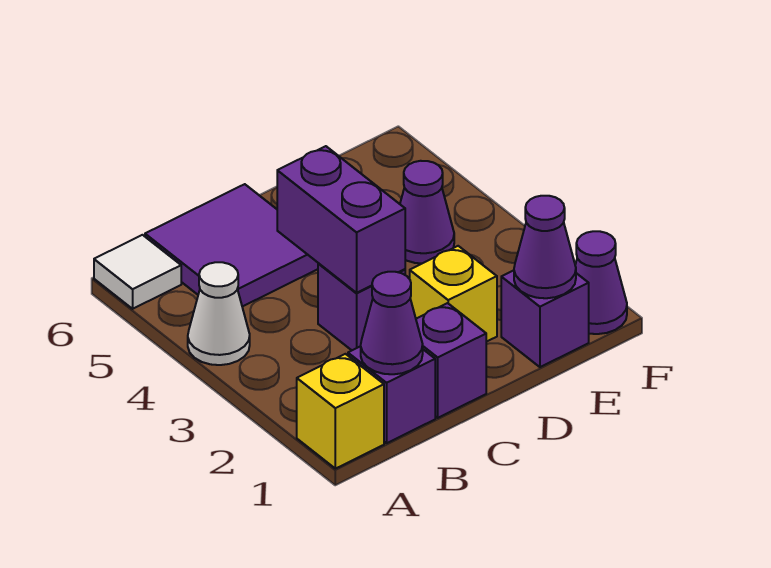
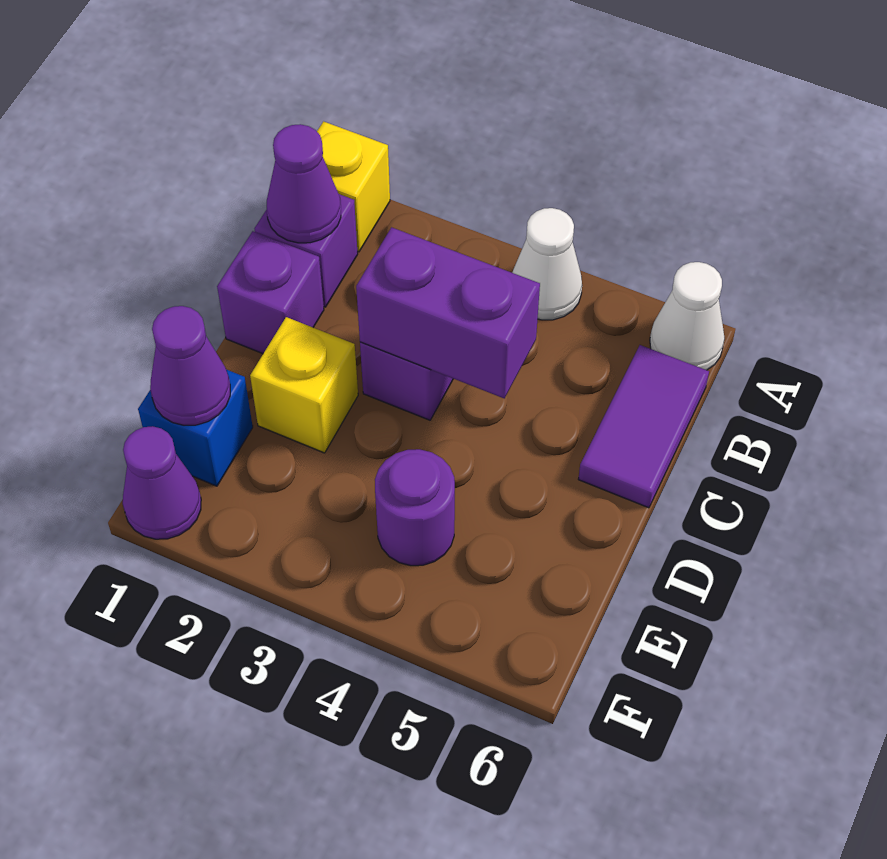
white 1x1 tile [94,235,181,309] -> white 1x1 cone [650,262,725,370]
purple 2x2 tile [145,184,318,307] -> purple 1x2 tile [578,345,709,508]
purple 1x1 brick [501,270,589,367] -> blue 1x1 brick [138,370,253,486]
purple 1x1 cone [400,161,454,263] -> purple 1x1 round brick [375,449,455,566]

